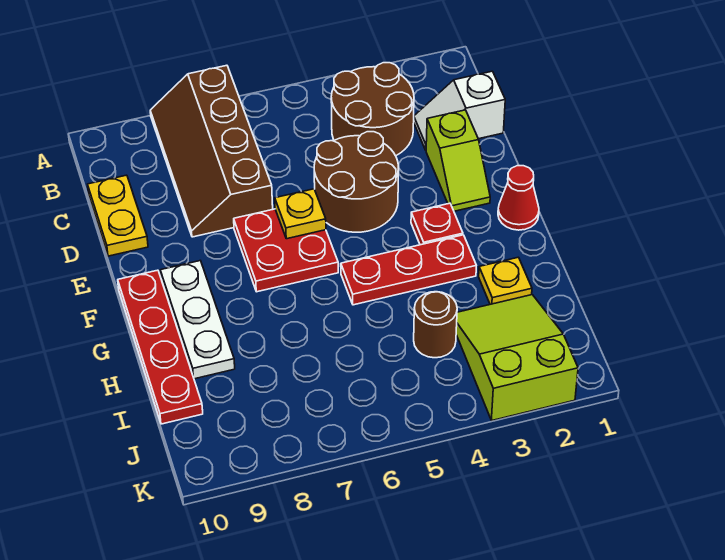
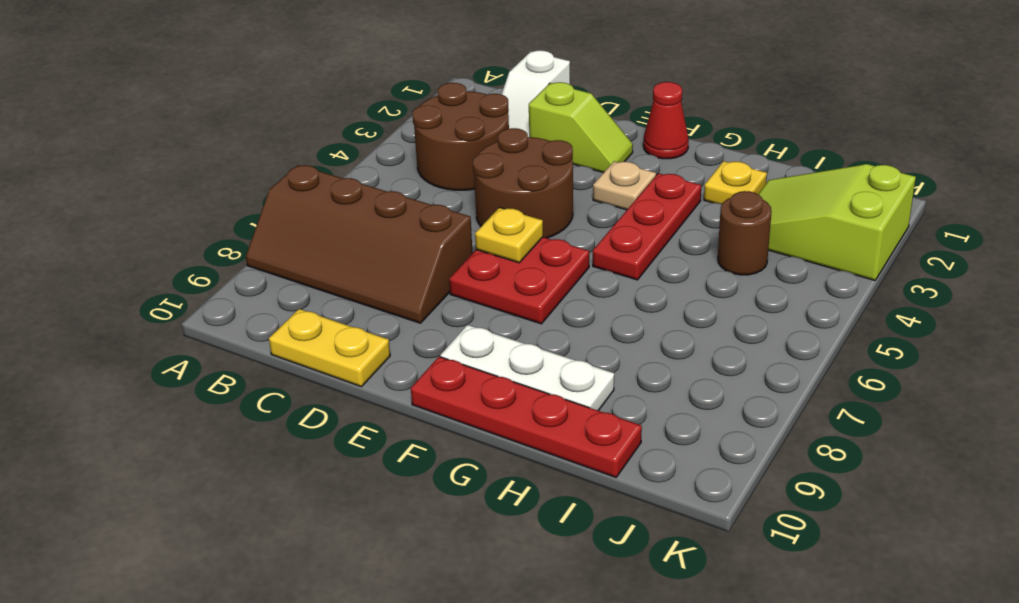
red 1x1 plate [411,203,463,245] -> tan 1x1 plate [593,161,656,210]

